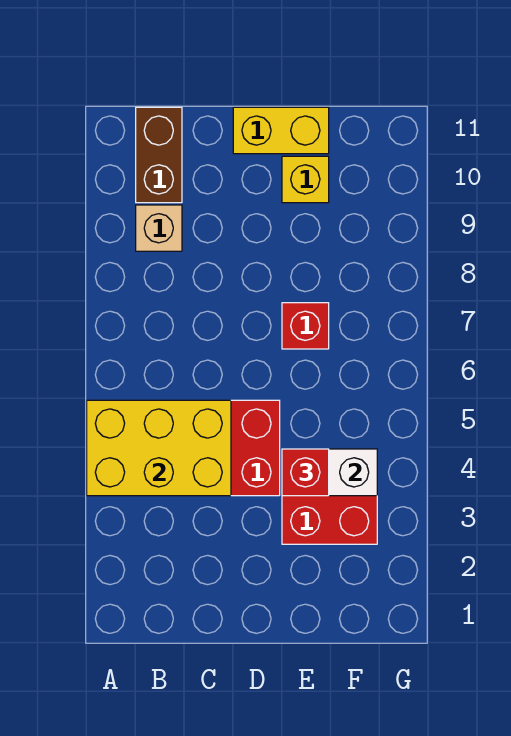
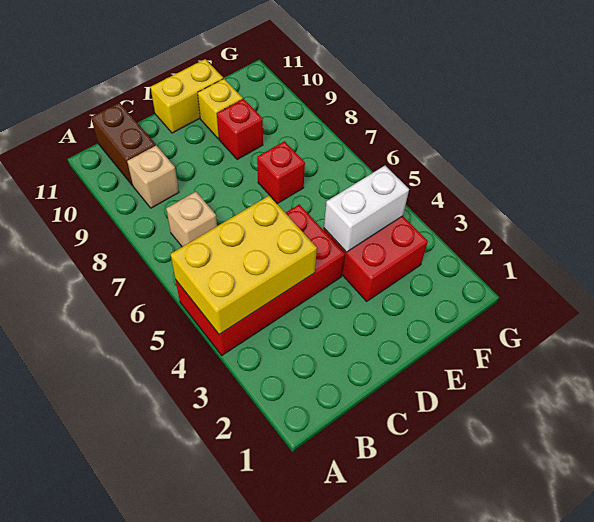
none -> tan 1x1 brick [166,192,217,247]
red 1x1 brick [282,449,329,496] -> red 1x1 brick moved to [217,99,263,160]

